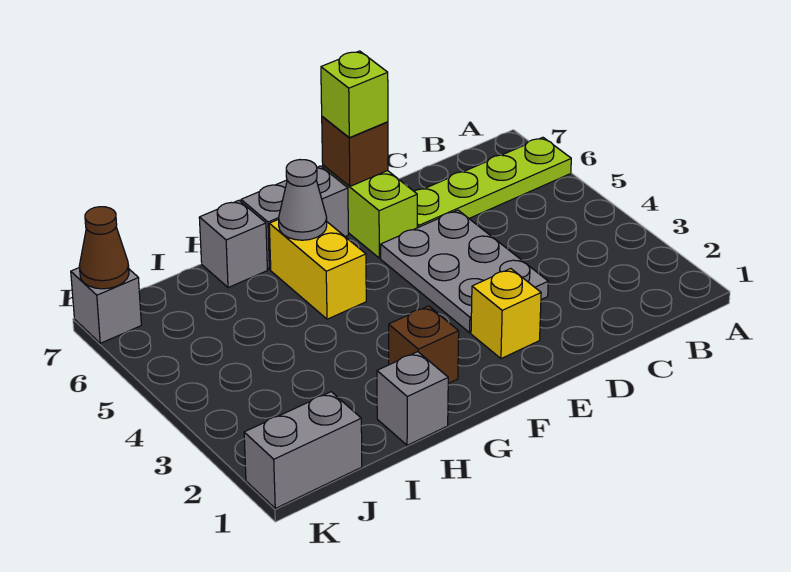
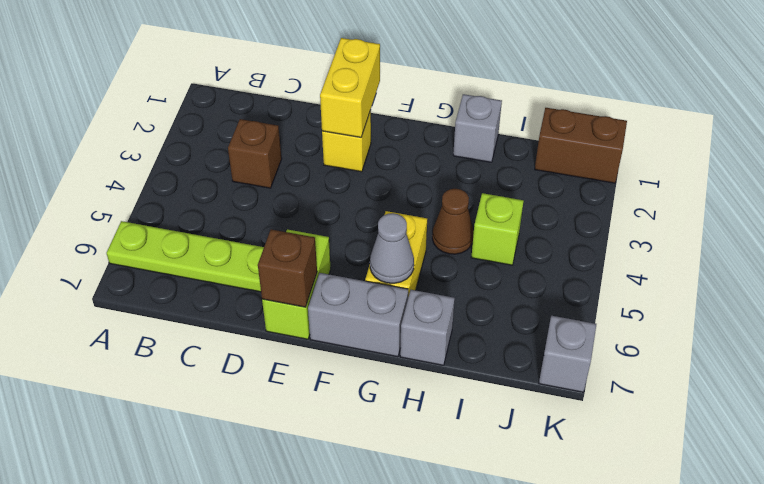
grey 2x3 plate [381,210,548,333] -> none
none -> yellow 1x2 brick [320,38,380,137]
lime 1x1 brick [321,51,388,138] -> lime 1x1 brick moved to [471,193,524,265]
brown 1x1 brick [389,306,459,384] -> brown 1x1 brick moved to [228,119,282,188]
grey 1x2 brick [244,392,362,508] -> brown 1x2 brick [535,108,627,183]
brown 1x1 cone [79,207,129,289] -> brown 1x1 cone moved to [432,189,474,254]

